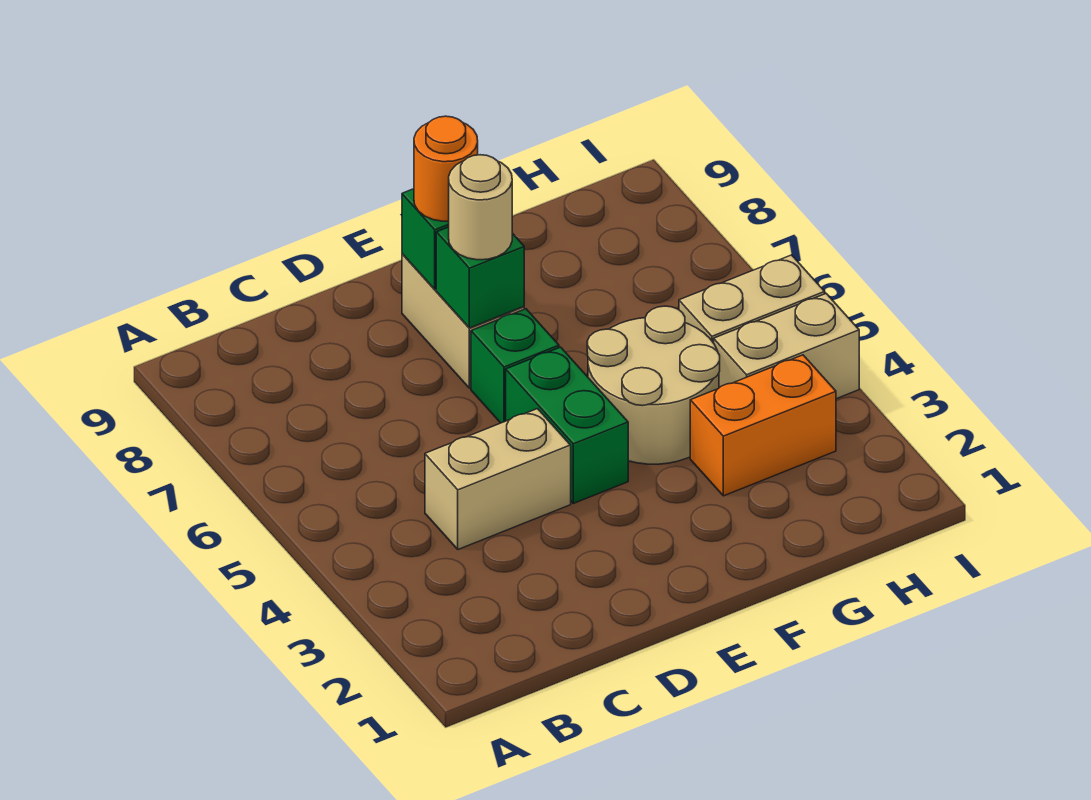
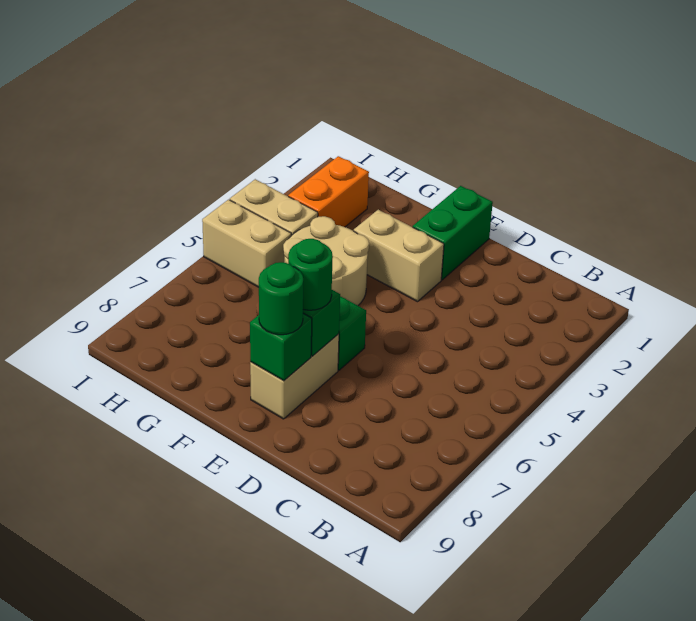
tan 1x2 brick [425,409,571,549] -> tan 1x2 brick moved to [354,210,444,302]
green 1x2 brick [506,347,628,503] -> green 1x2 brick moved to [413,186,493,280]
tan 1x1 round brick [449,155,512,260] -> green 1x1 round brick [288,239,333,310]
orange 1x1 round brick [414,116,478,221] -> green 1x1 round brick [259,262,303,335]
orange 1x2 brick [690,355,836,496] -> orange 1x2 brick turned to [288,156,369,227]

